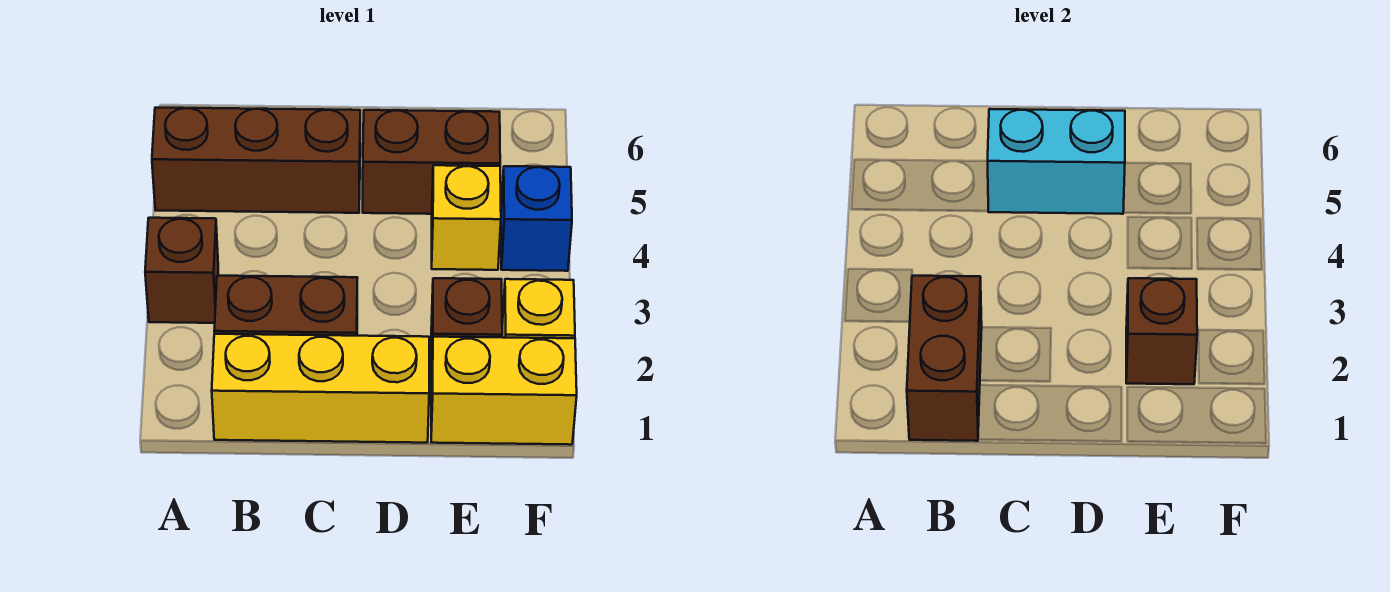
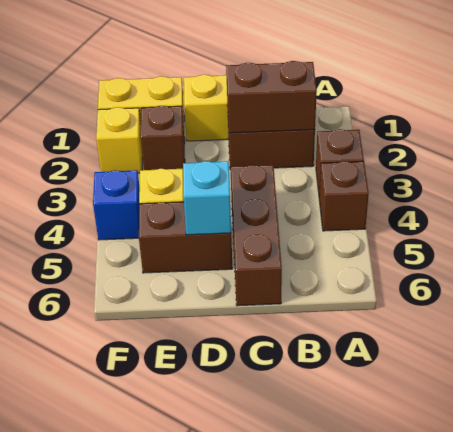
brown 1x3 brick [152,107,360,213] -> brown 1x3 brick turned to [230,165,282,306]
brown 1x2 brick [907,276,982,441] -> brown 1x2 brick turned to [226,61,317,133]
cyan 1x2 brick [988,109,1125,214] -> cyan 1x1 brick [183,161,231,235]
brown 1x1 brick [1126,278,1197,384] -> brown 1x1 brick moved to [319,161,369,231]

